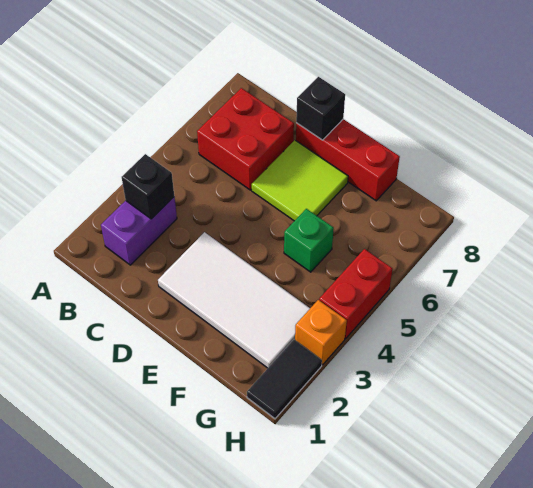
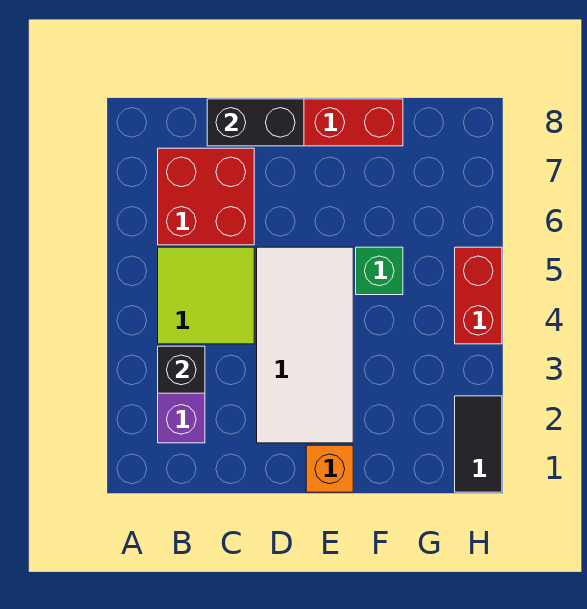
white 2x4 tile [158,232,310,368] -> white 2x4 tile turned to [257,247,353,443]
lime 2x2 tile [252,140,348,221] -> lime 2x2 tile moved to [158,247,254,344]
black 1x1 brick [296,77,345,140] -> black 1x2 brick [207,99,304,146]
orange 1x1 brick [295,300,347,365] -> orange 1x1 brick moved to [306,445,353,492]

